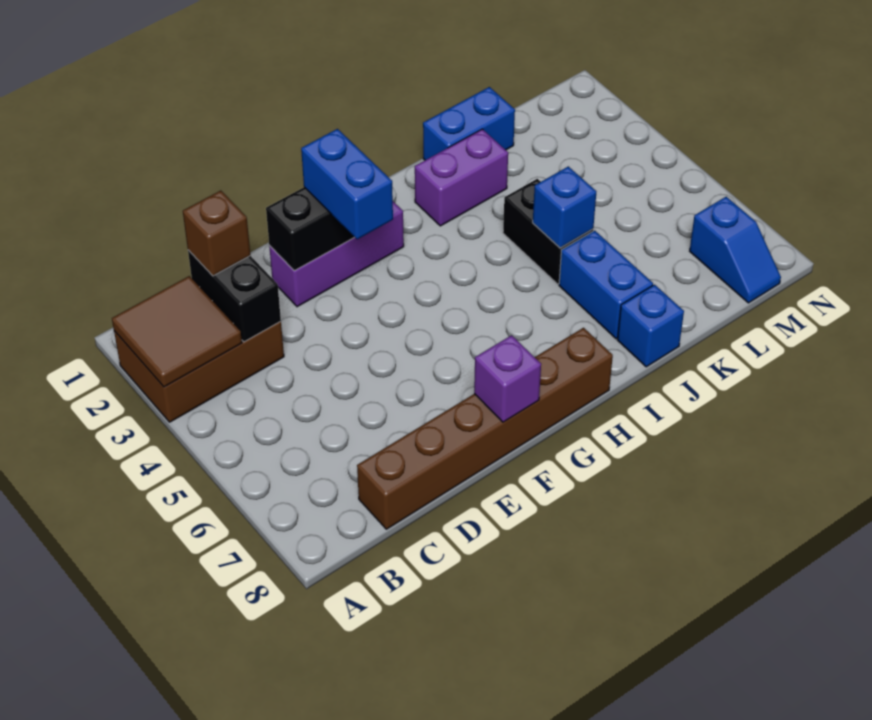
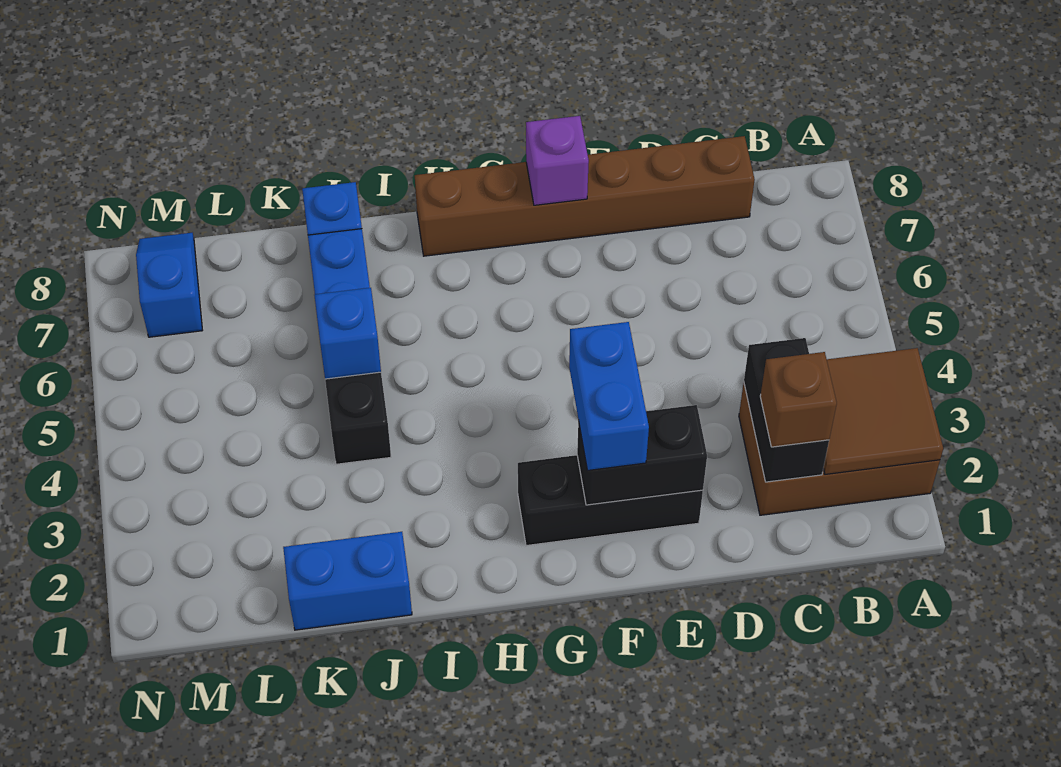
purple 1x3 brick [269,202,404,307] -> black 1x3 brick [518,455,703,546]
purple 1x2 brick [415,129,508,226] -> none

